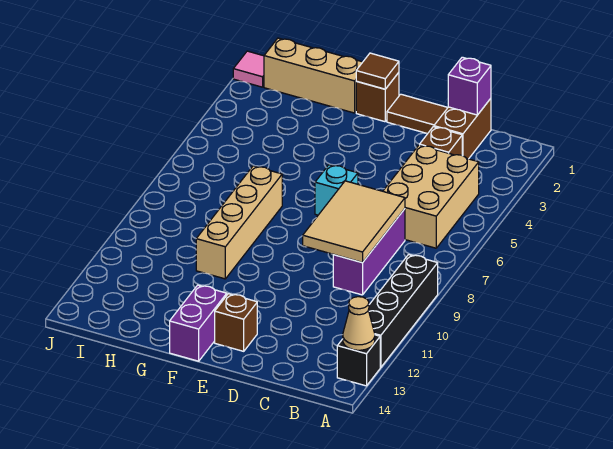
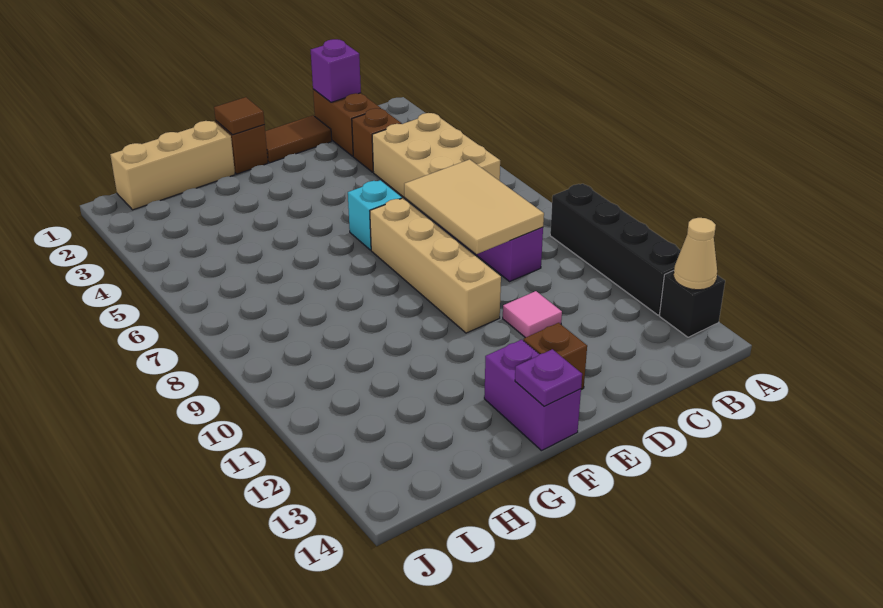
none -> purple 1x1 plate [515,349,582,407]
tan 1x4 brick [196,166,282,279] -> tan 1x4 brick moved to [370,198,501,333]
pink 1x1 tile [233,51,264,87] -> pink 1x1 tile moved to [503,291,562,338]

